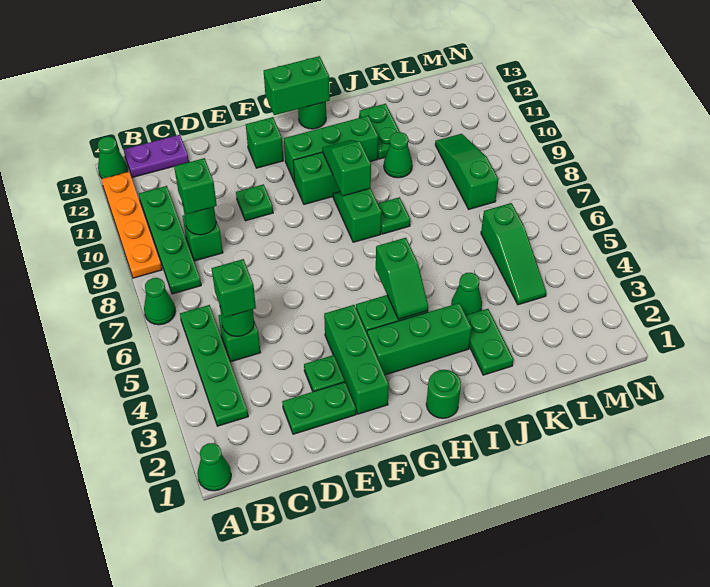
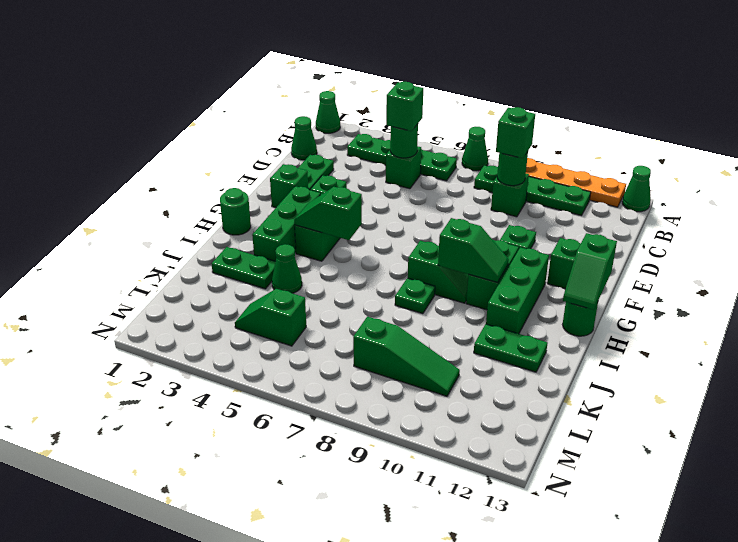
purple 1x2 plate [124,135,189,178] -> none
green 1x3 brick [324,305,389,414] -> green 1x1 brick [270,164,308,208]
green 1x2 brick [264,56,330,115] -> green 1x2 slope [563,233,617,310]
green 1x1 cone [384,132,412,178] -> green 1x1 cone moved to [291,116,317,160]
green 1x3 slope [481,203,546,305] -> green 1x2 slope [235,289,306,346]

